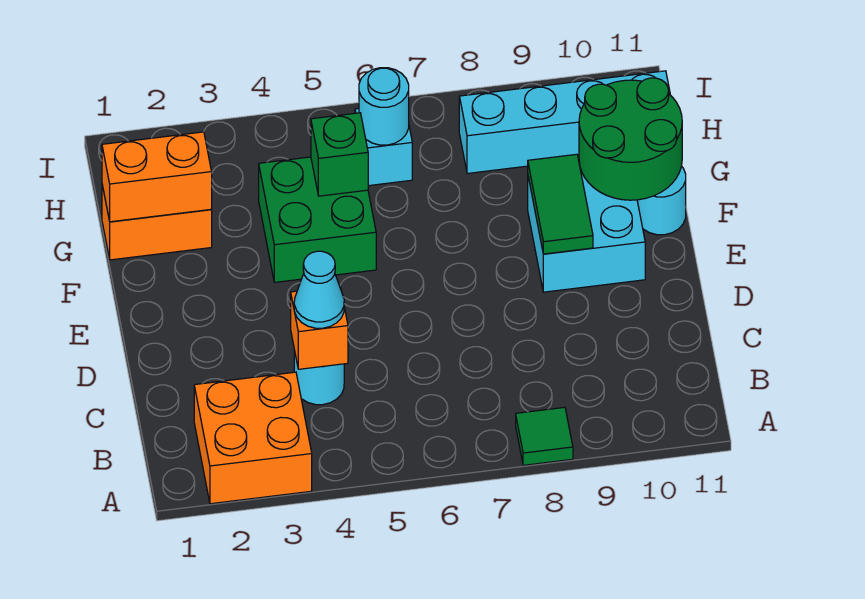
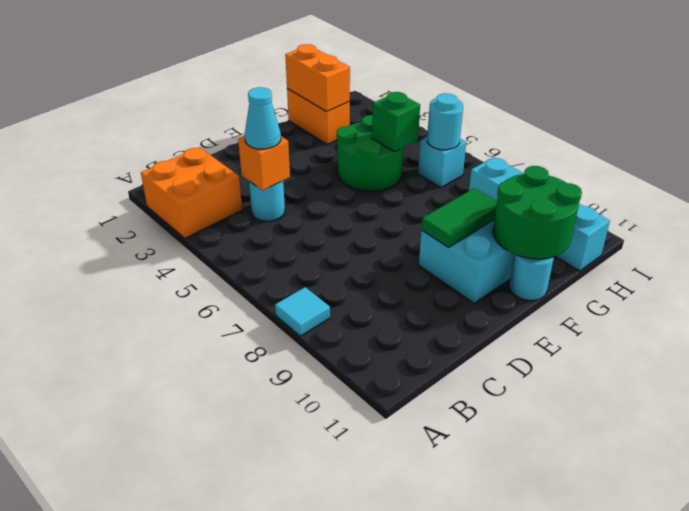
green 1x1 tile [516,407,573,465] -> cyan 1x1 tile [275,287,330,336]
green 2x2 brick [259,157,376,282] -> green 2x2 round brick [337,115,404,191]

